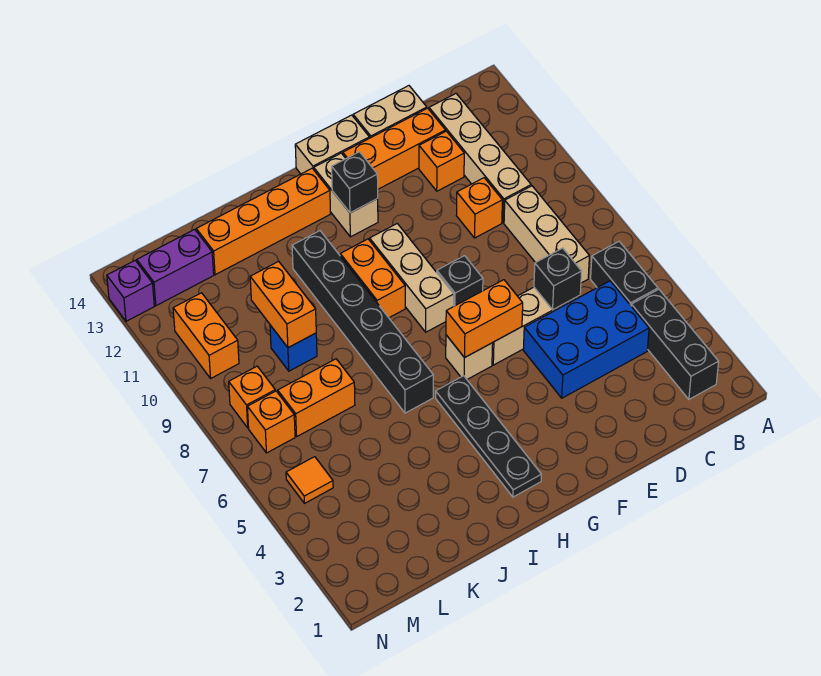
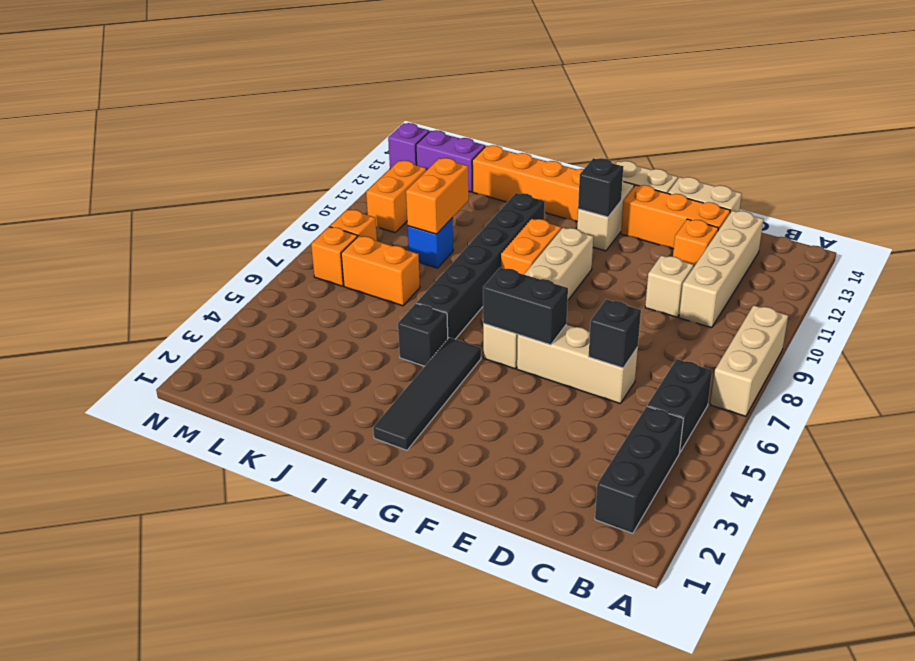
blue 2x3 brick [523,281,649,398] -> none
tan 1x3 brick [504,186,589,283] -> tan 1x3 brick moved to [710,305,788,416]
orange 1x1 brick [456,178,502,238] -> tan 1x1 brick [645,255,693,317]
orange 1x2 brick [446,280,523,358] -> black 1x2 brick [483,267,568,345]
black 1x1 brick [437,256,483,306] -> black 1x1 brick moved to [398,303,448,366]
black 1x4 plate [436,376,541,497] -> black 1x4 tile [373,337,481,450]
orange 1x1 tile [286,457,333,503] -> none

